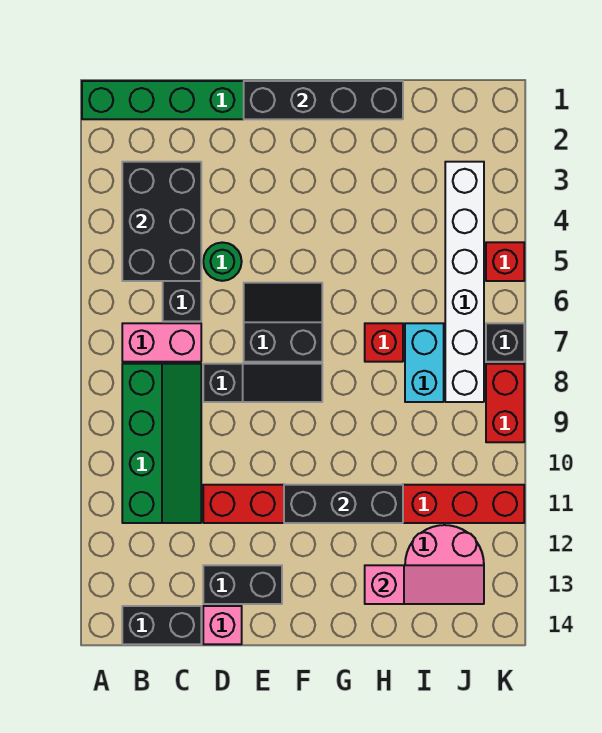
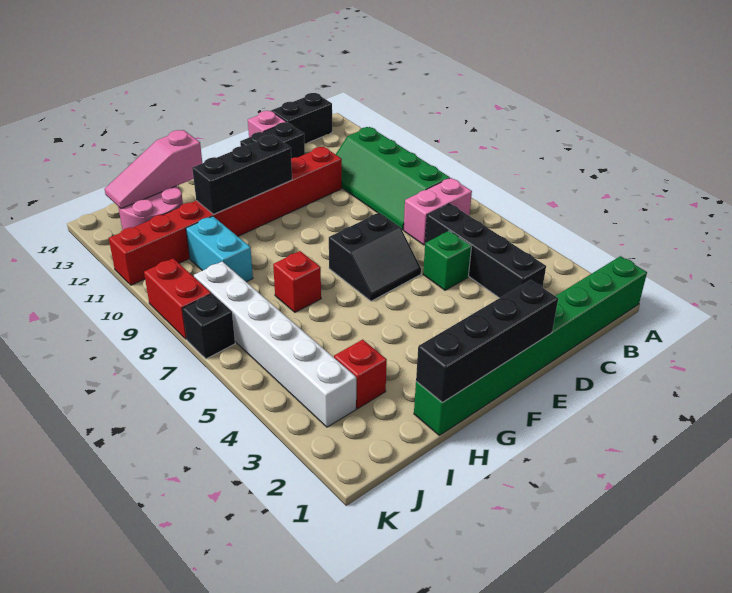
black 2x3 brick [122,162,201,281] -> none
green 1x1 round brick [203,242,242,281] -> green 1x1 brick [423,231,471,290]
black 1x3 slope [203,364,322,402] -> none
cyan 1x2 brick [405,323,444,402] -> cyan 1x2 brick moved to [186,216,253,282]
red 1x1 brick [486,242,524,281] -> red 1x1 brick moved to [334,340,387,409]

